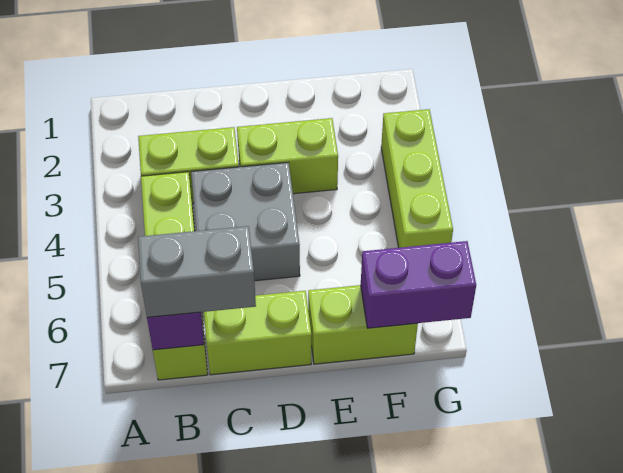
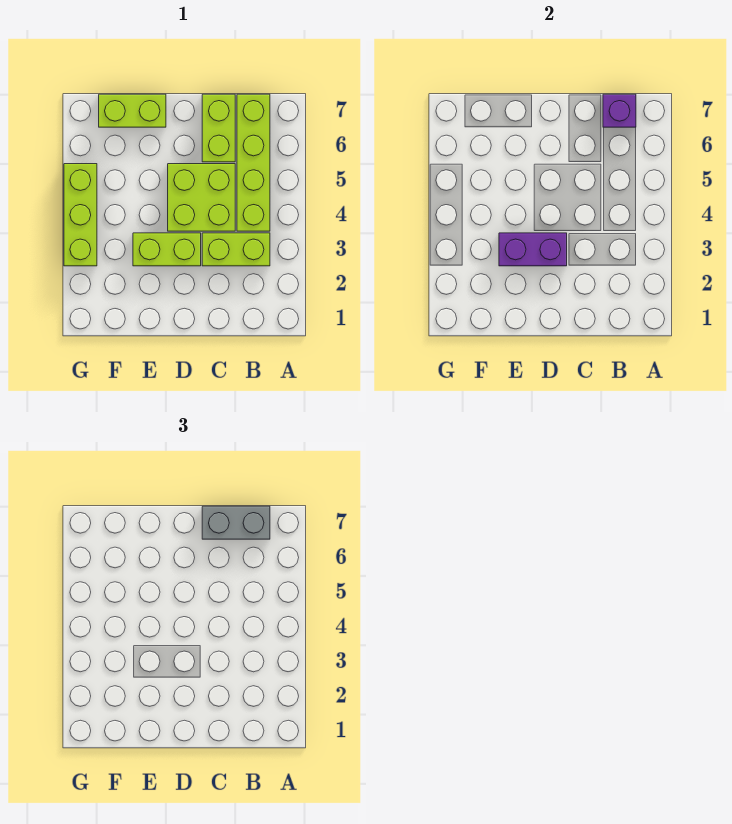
grey 2x2 brick [191,162,300,281] -> lime 2x2 brick [168,164,235,231]
lime 1x2 brick [204,291,311,375] -> lime 1x2 brick turned to [202,94,235,162]
purple 1x2 brick [361,241,476,328] -> purple 1x2 brick moved to [499,233,567,266]

